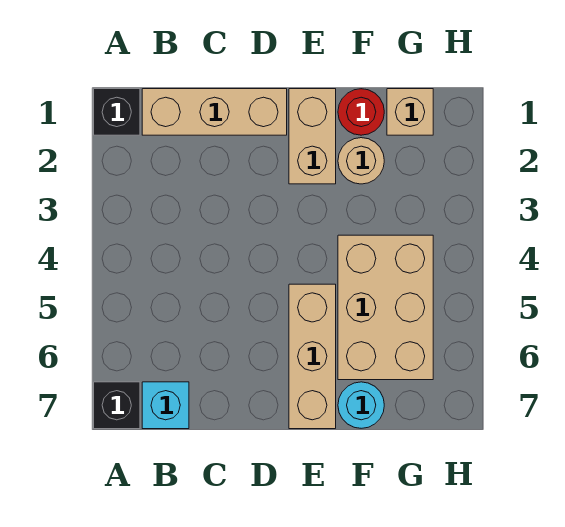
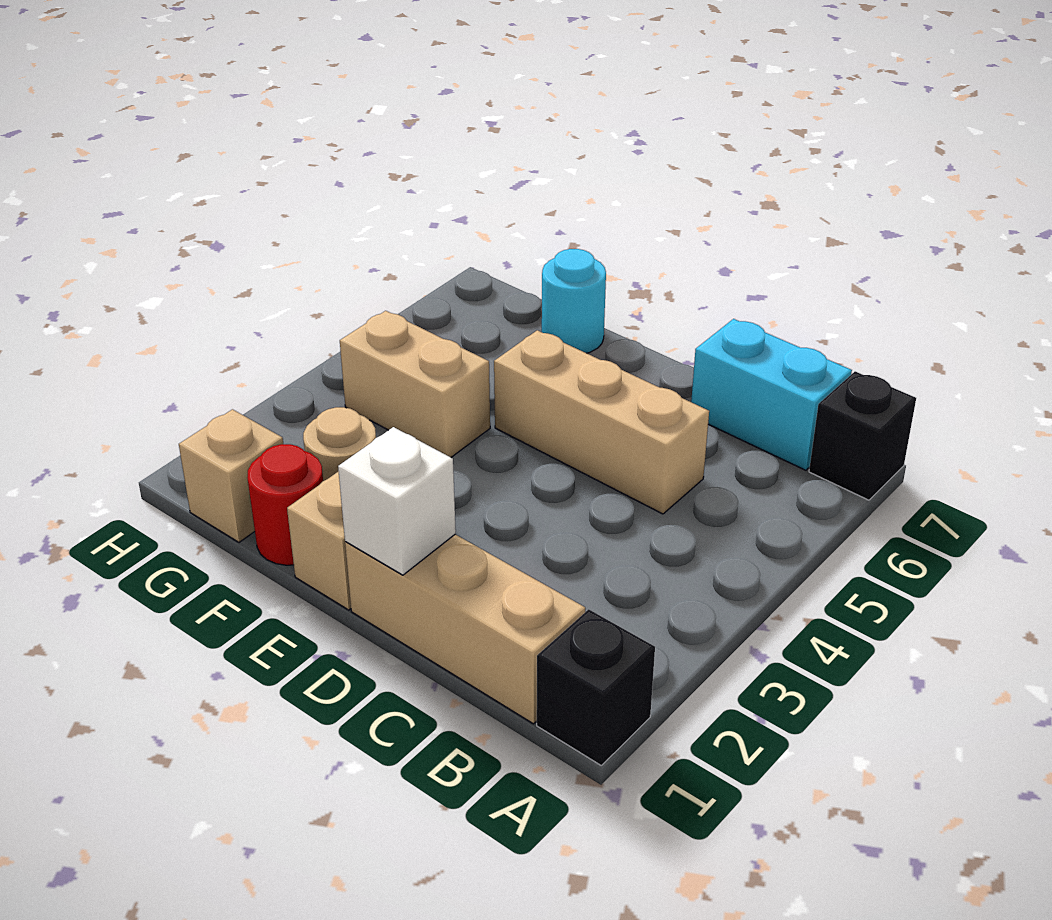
cyan 1x1 brick [142,382,189,429] -> cyan 1x2 brick [691,319,852,470]
none -> white 1x1 brick [338,427,456,575]
tan 1x3 brick [289,284,336,429] -> tan 1x3 brick turned to [494,330,709,514]
tan 2x3 brick [338,235,433,380] -> tan 1x2 brick [340,311,490,457]

